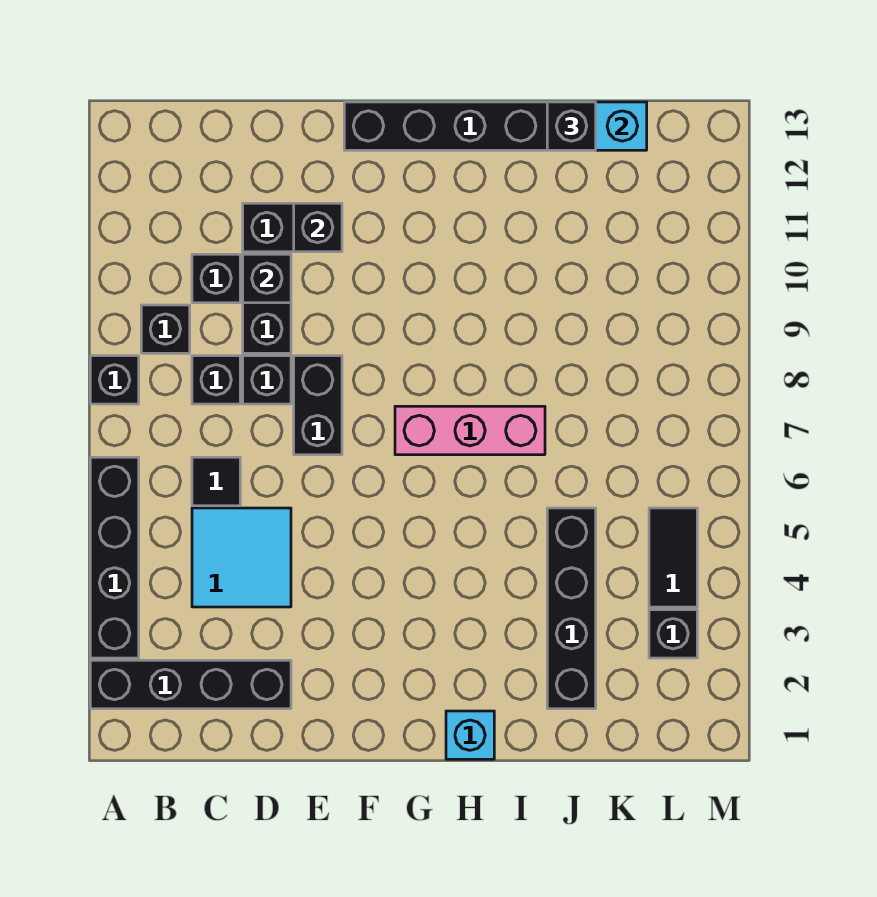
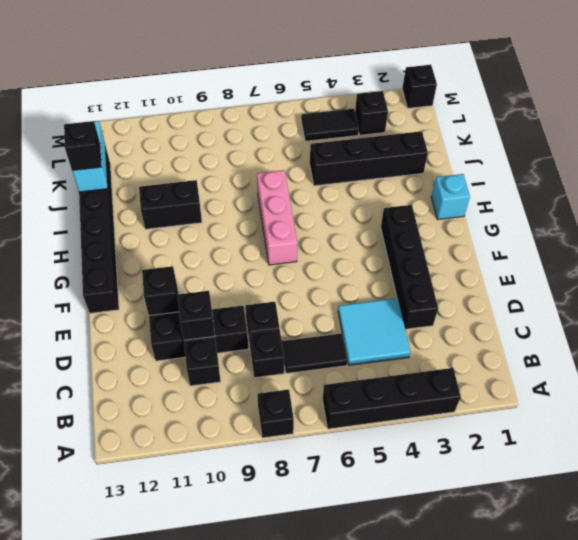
black 1x4 brick [90,660,291,709] -> black 1x4 brick moved to [381,205,438,329]
black 1x1 brick [141,305,190,353] -> black 1x1 brick moved to [402,65,437,108]
black 1x1 tile [192,457,240,506] -> black 1x2 tile [282,333,348,373]
black 1x2 brick [294,356,342,455] -> black 1x2 brick moved to [139,180,202,229]

